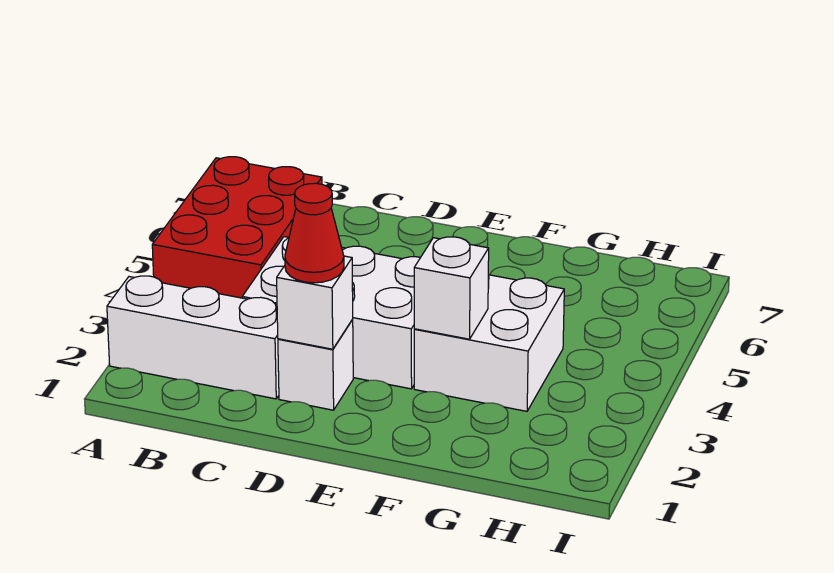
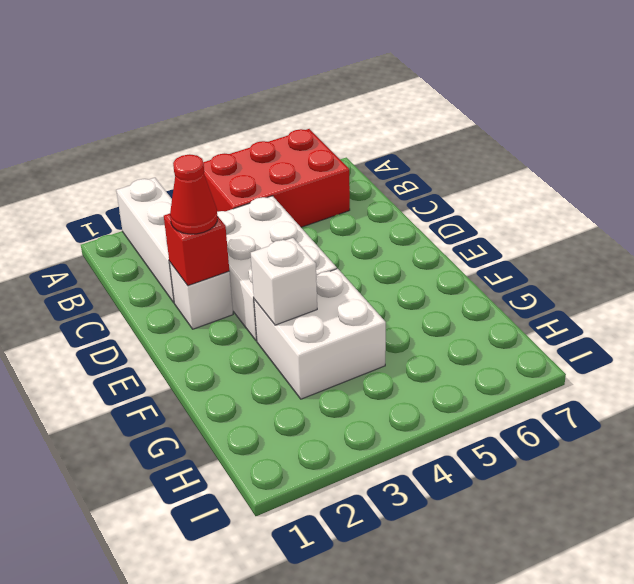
white 1x1 brick [277,256,353,349] -> red 1x1 brick [164,214,229,286]

